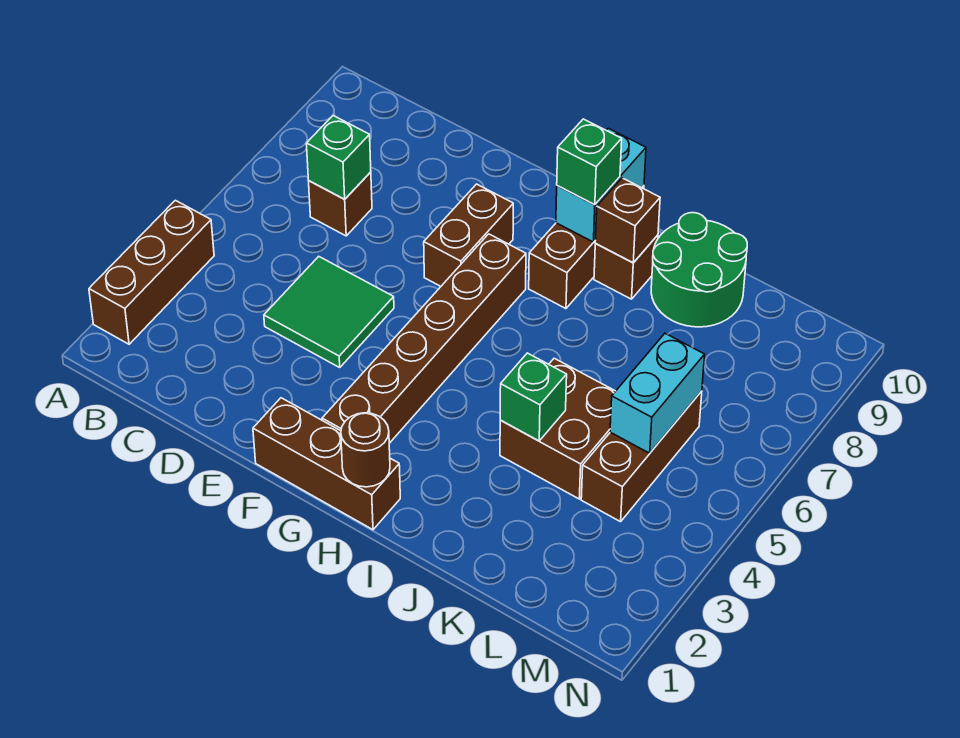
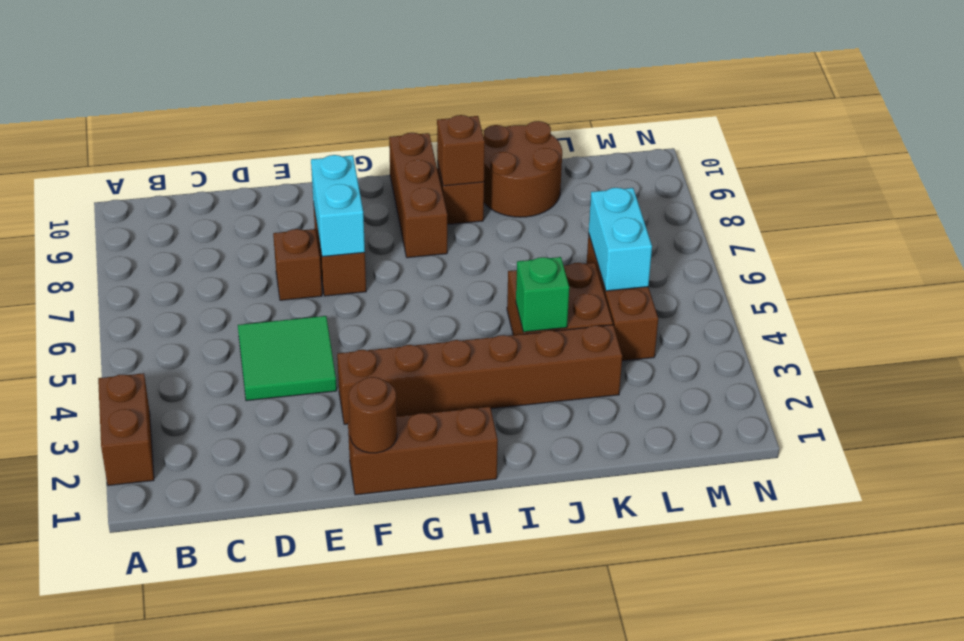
brown 1x3 brick [89,200,214,344] -> brown 1x2 brick [98,373,154,486]
brown 1x1 brick [309,172,372,236] -> brown 1x1 brick moved to [273,229,322,300]
green 1x1 brick [306,116,371,199] -> none
brown 1x6 brick [322,234,526,443] -> brown 1x6 brick turned to [337,325,622,424]
brown 1x1 round brick [341,413,390,487] -> brown 1x1 round brick moved to [349,377,397,453]
cyan 1x2 brick [556,128,646,242] -> cyan 1x2 brick moved to [311,155,365,257]
green 1x1 brick [557,119,622,205] -> none
green 2x2 round brick [651,213,747,327] -> brown 2x2 round brick [484,121,562,217]

